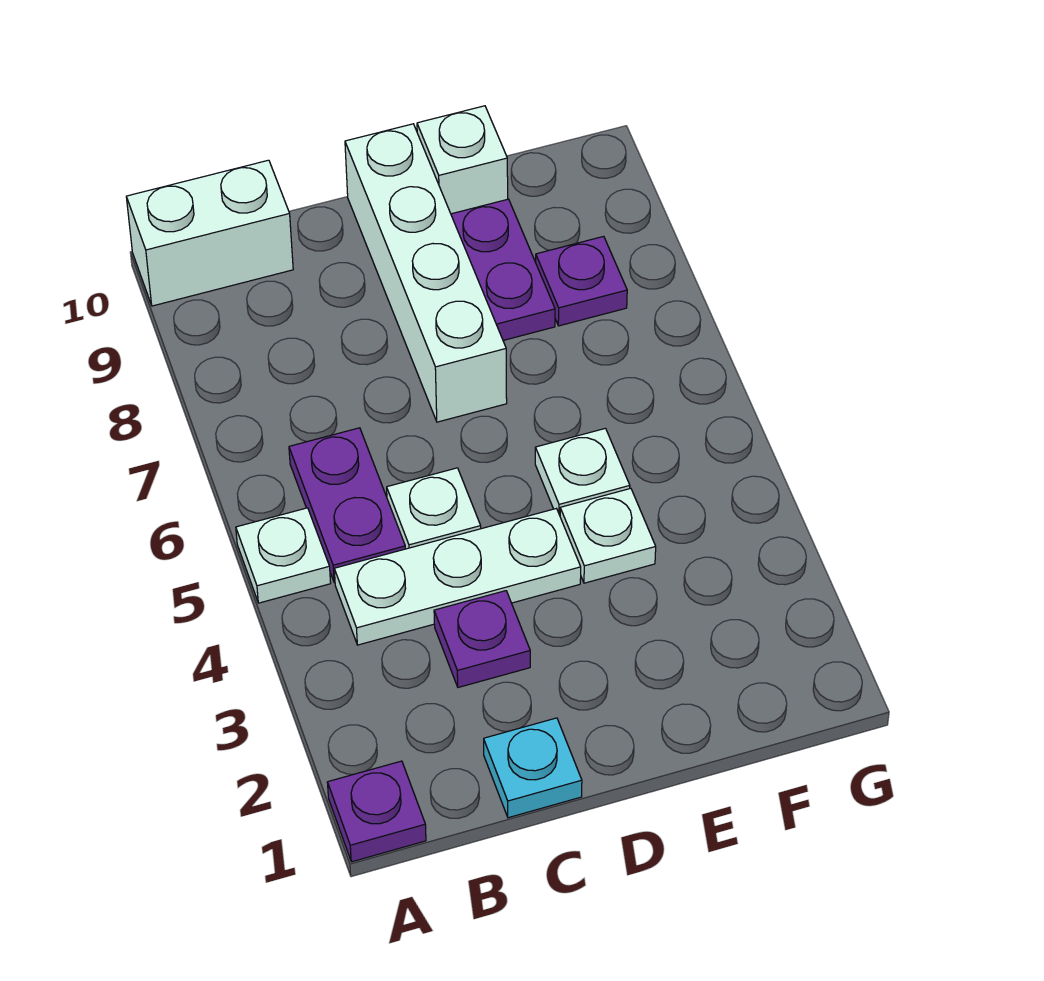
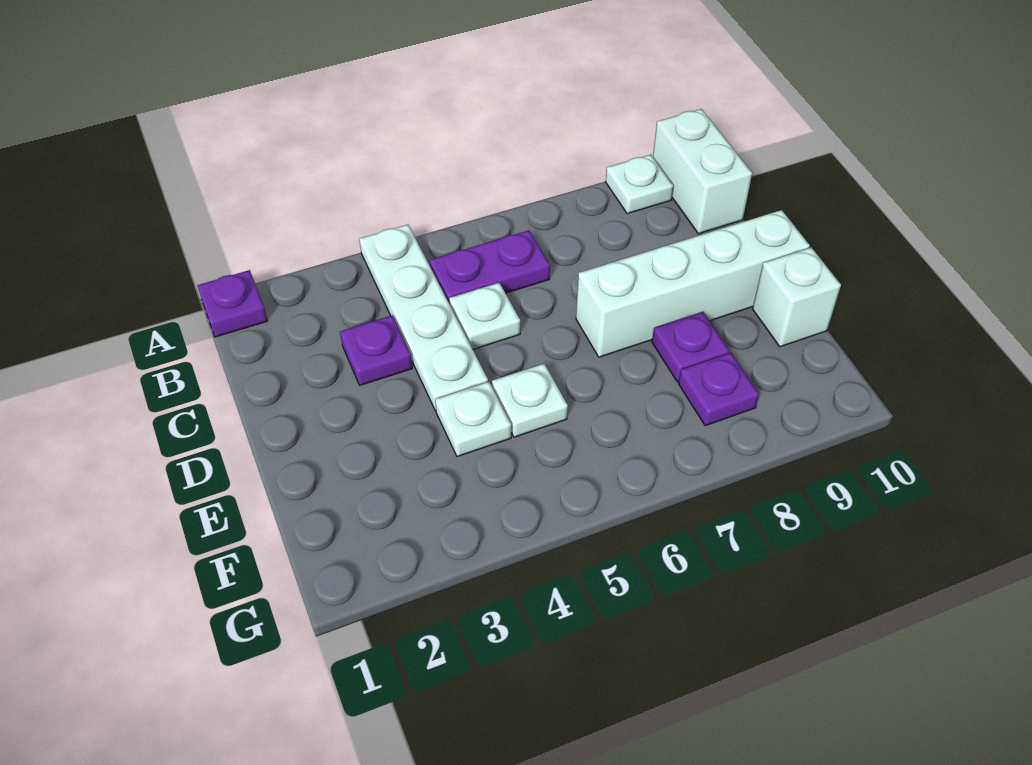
white 1x1 plate [236,508,331,603] -> white 1x1 plate moved to [606,155,673,214]
white 1x3 plate [334,509,581,645] -> white 1x4 plate [359,225,488,411]
cyan 1x1 plate [484,718,582,818] -> none
purple 1x2 plate [451,199,555,340] -> purple 1x1 plate [652,312,729,382]

